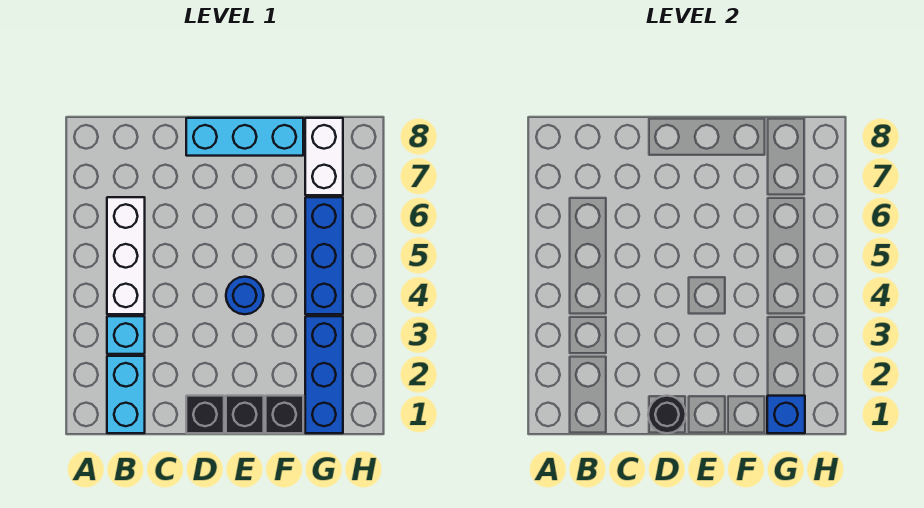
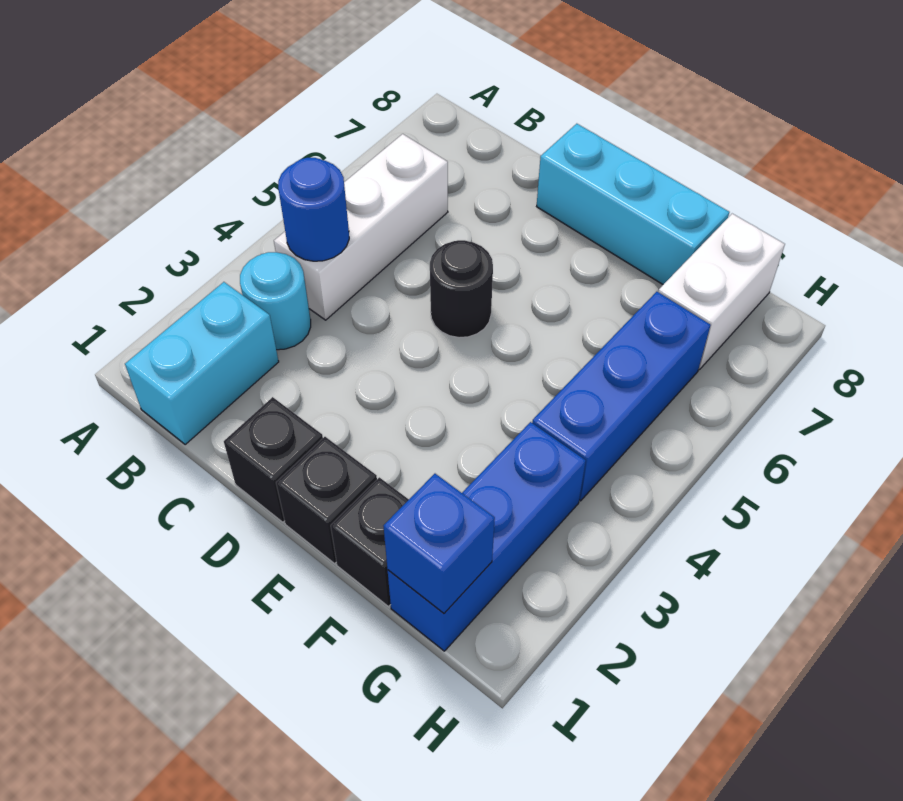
cyan 1x1 brick [107,316,145,354] -> cyan 1x1 round brick [240,252,311,350]
black 1x1 round brick [648,396,686,433] -> black 1x1 round brick moved to [430,240,493,338]
blue 1x1 round brick [226,277,264,314] -> blue 1x1 round brick moved to [278,158,349,261]

